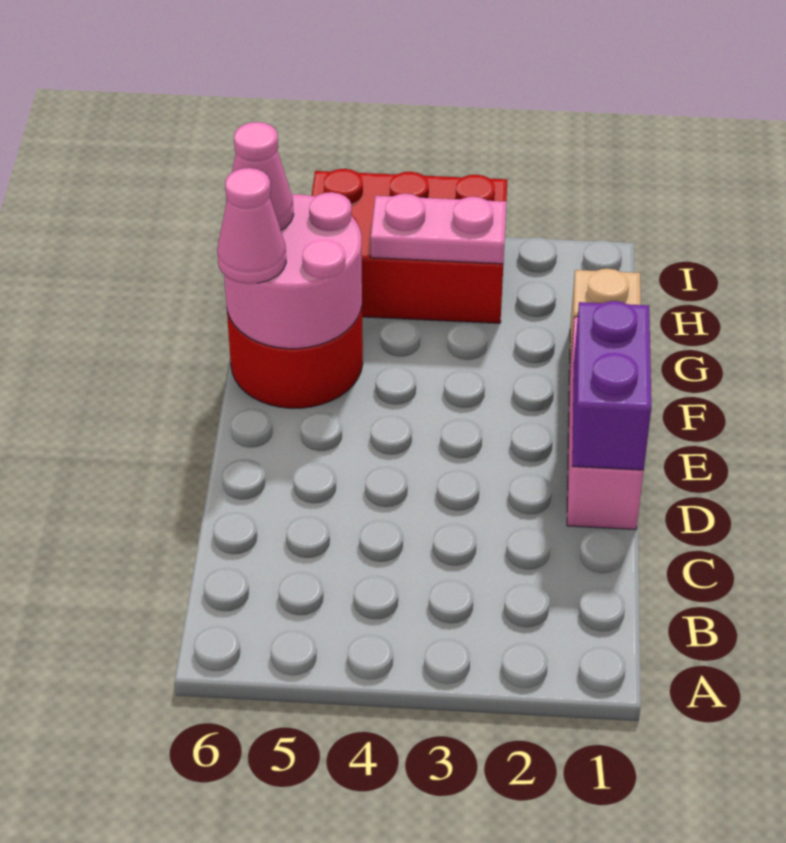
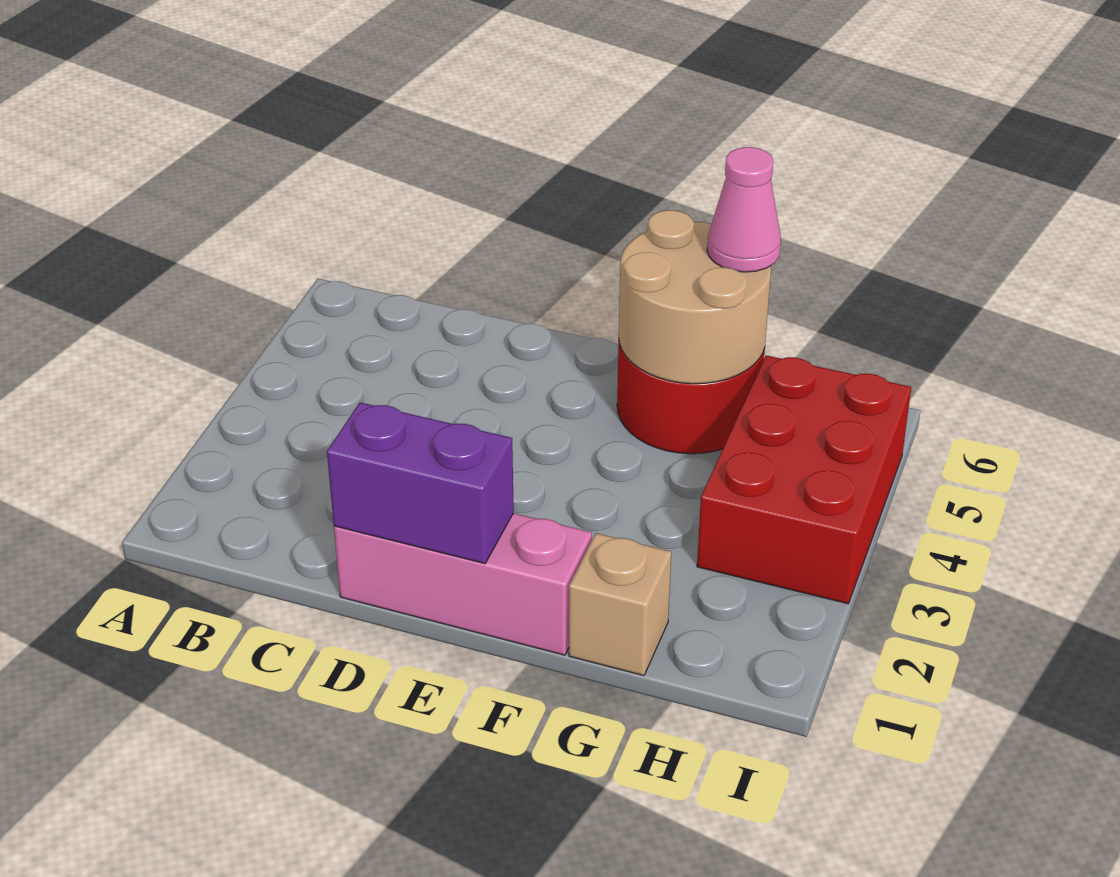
pink 2x2 round brick [224,192,362,349] -> tan 2x2 round brick [619,210,771,384]
pink 1x1 cone [217,168,286,284] -> none
pink 1x2 plate [370,194,506,264] -> none

